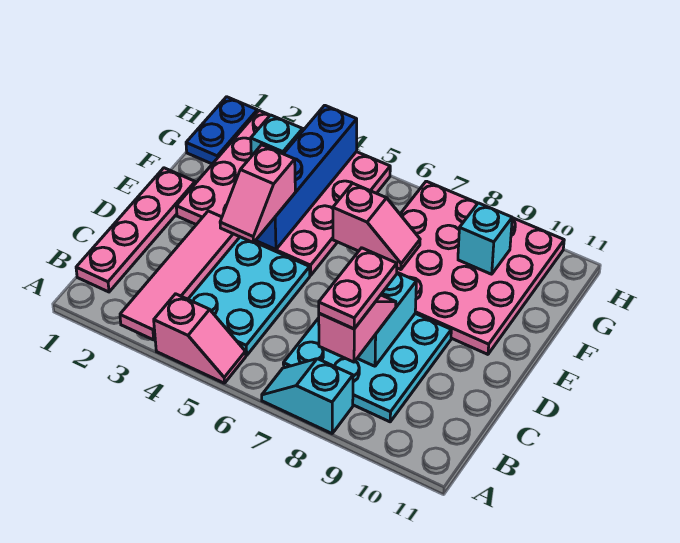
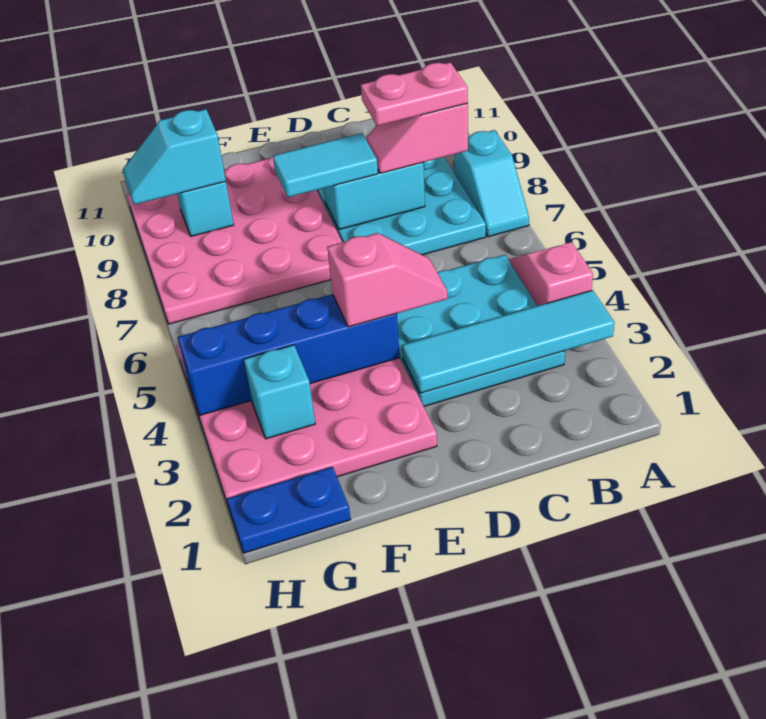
pink 1x4 tile [120,211,239,340] -> cyan 1x4 tile [402,290,614,393]
pink 1x4 plate [76,168,195,292] -> none
none -> cyan 1x2 tile [273,133,378,197]
pink 1x2 slope [333,183,420,270] -> none
none -> cyan 1x2 slope [123,109,226,205]

